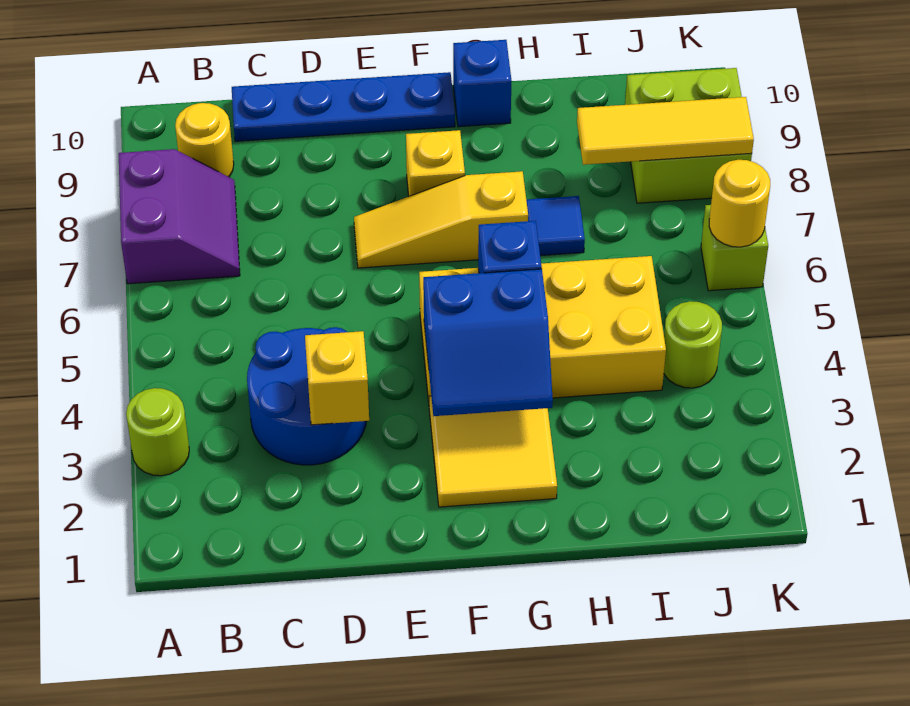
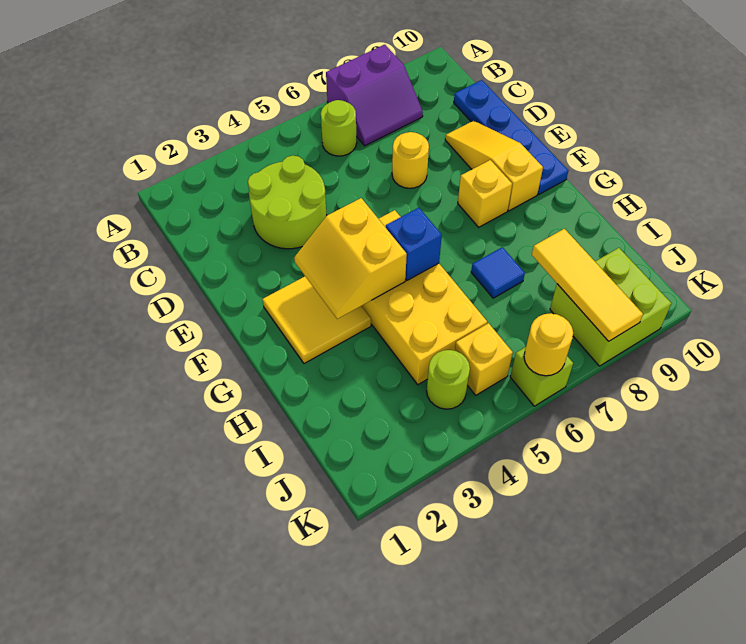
lime 1x1 round brick [126,388,189,476] -> lime 1x1 round brick moved to [321,100,357,156]
yellow 1x1 round brick [175,103,234,177] -> yellow 1x1 round brick moved to [392,132,429,188]
blue 2x2 round brick [247,327,367,465] -> lime 2x2 round brick [248,156,327,249]
yellow 1x1 brick [305,331,369,425] -> yellow 1x1 brick moved to [455,323,513,395]
yellow 1x3 slope [354,171,528,268] -> yellow 1x3 slope moved to [445,121,543,211]
blue 2x2 slope [423,269,553,416] -> yellow 2x2 slope [294,198,407,319]
blue 1x1 brick [453,40,512,127] -> none

